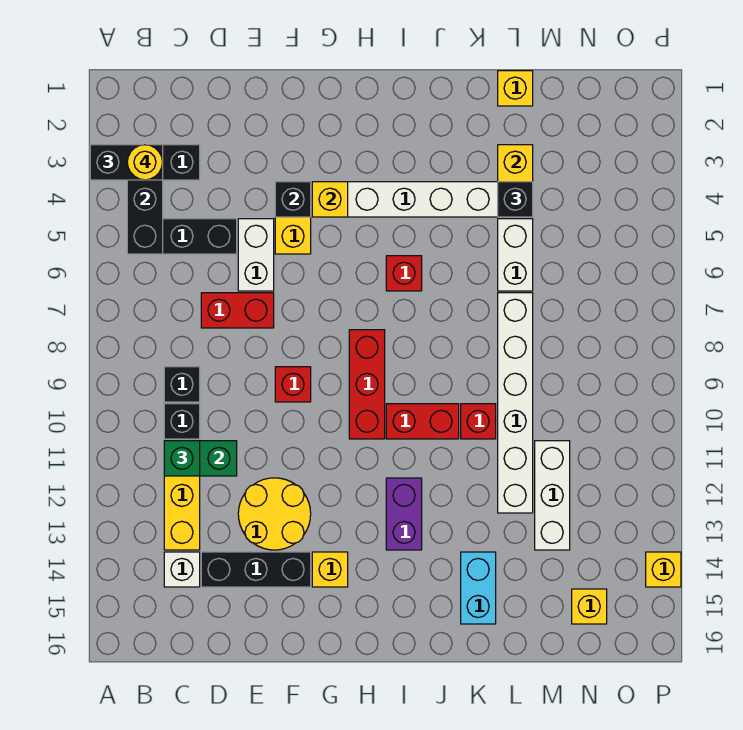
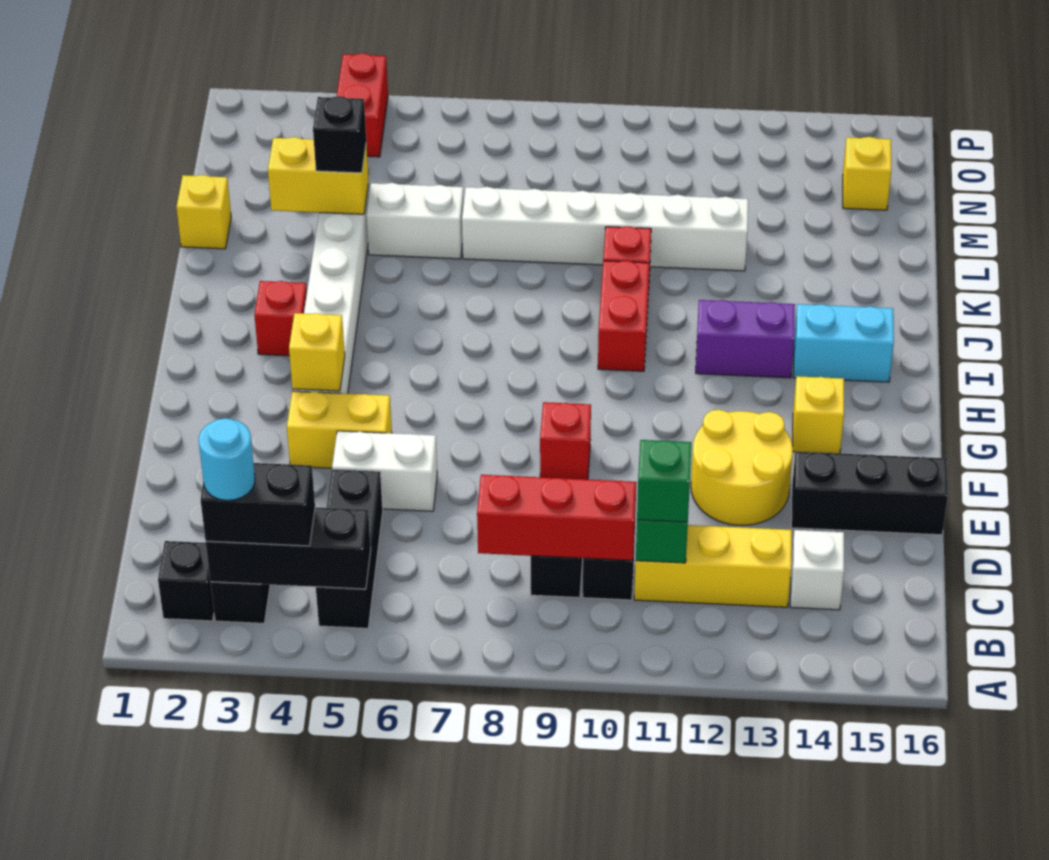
black 1x2 brick [90,145,163,180] -> black 1x2 brick turned to [201,463,315,546]
yellow 1x1 round brick [127,145,163,180] -> cyan 1x1 round brick [199,418,255,501]
red 1x2 brick [201,293,274,328] -> red 1x2 brick moved to [336,53,388,157]
black 1x3 brick [201,552,311,587] -> black 1x3 brick turned to [791,452,948,535]
black 1x1 brick [275,182,311,217] -> black 1x1 brick moved to [158,541,214,621]
red 1x3 brick [349,330,385,439] -> red 1x3 brick moved to [477,475,636,560]
red 1x1 brick [386,256,422,291] -> red 1x1 brick moved to [254,281,307,356]
cyan 1x2 brick [461,552,496,624] -> cyan 1x2 brick moved to [793,304,894,382]
white 1x3 brick [535,441,570,550] -> none
yellow 1x1 brick [646,552,681,587] -> none

